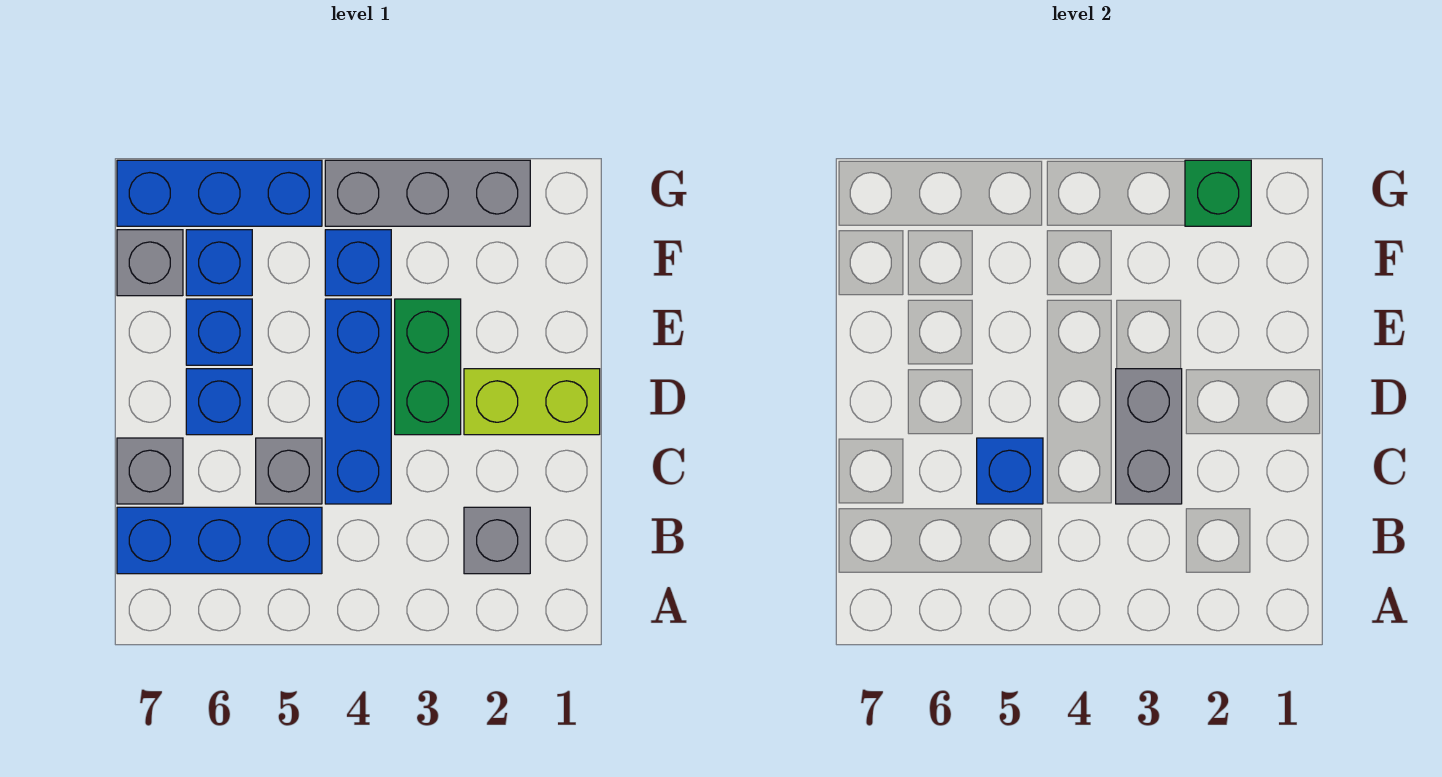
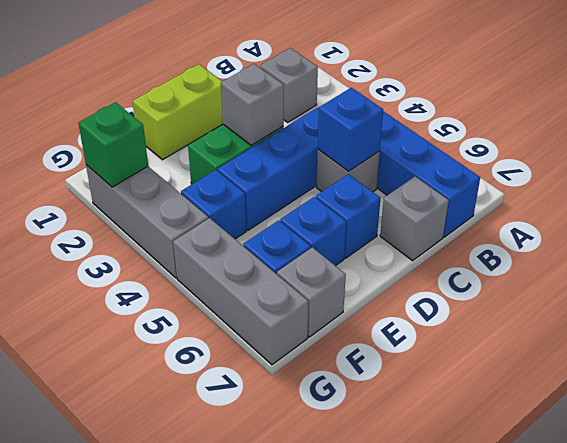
grey 1x2 brick [1116,369,1182,504] -> grey 1x1 brick [221,64,284,145]
lime 1x2 brick [464,369,600,435] -> lime 1x2 brick turned to [133,64,223,160]
blue 1x3 brick [117,160,322,226] -> grey 1x3 brick [173,218,308,365]

